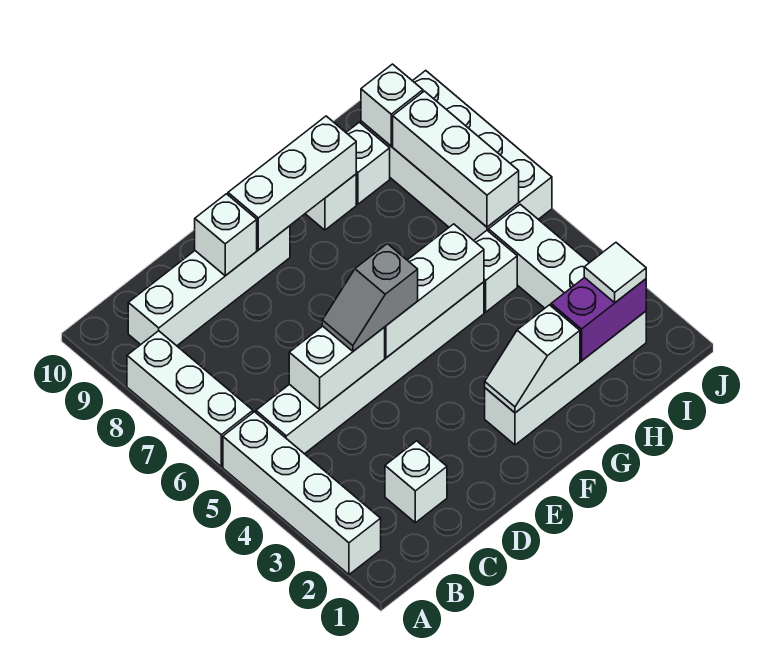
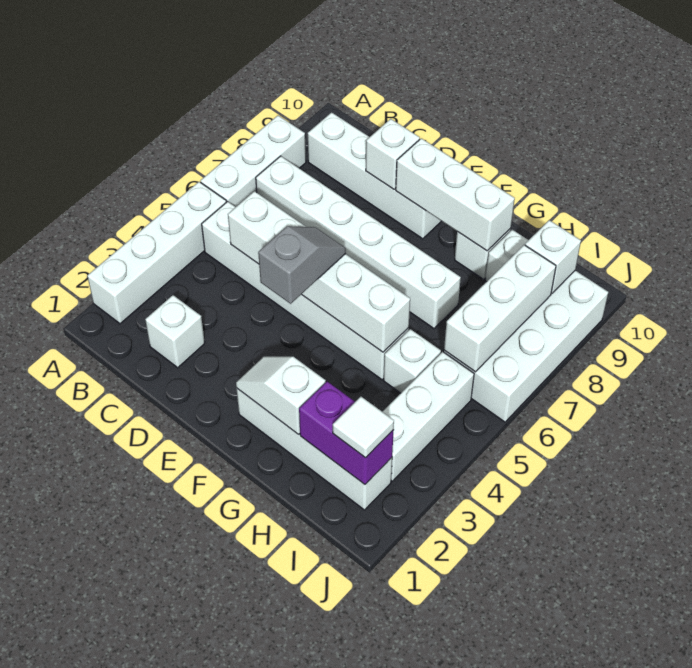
none -> white 1x6 brick [256,156,461,328]
grey 1x2 slope [322,244,418,351] -> grey 1x2 slope turned to [258,226,346,304]

